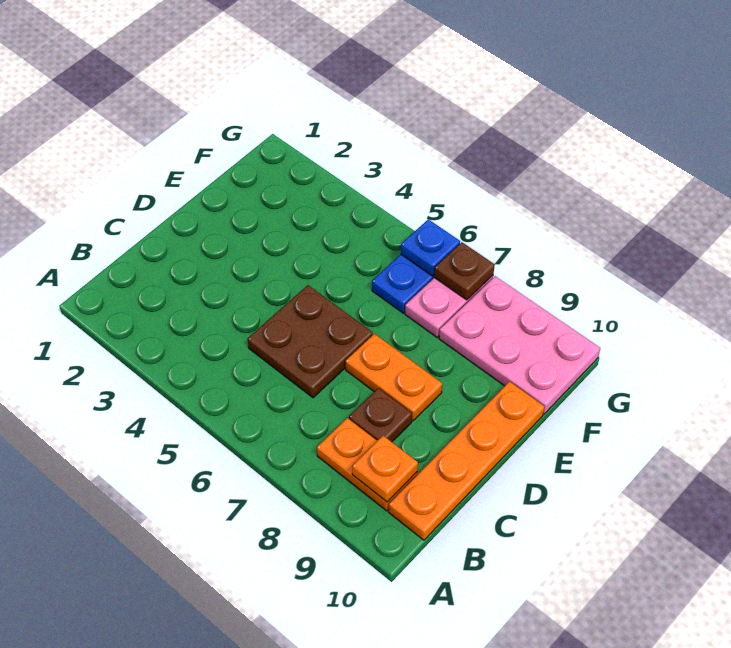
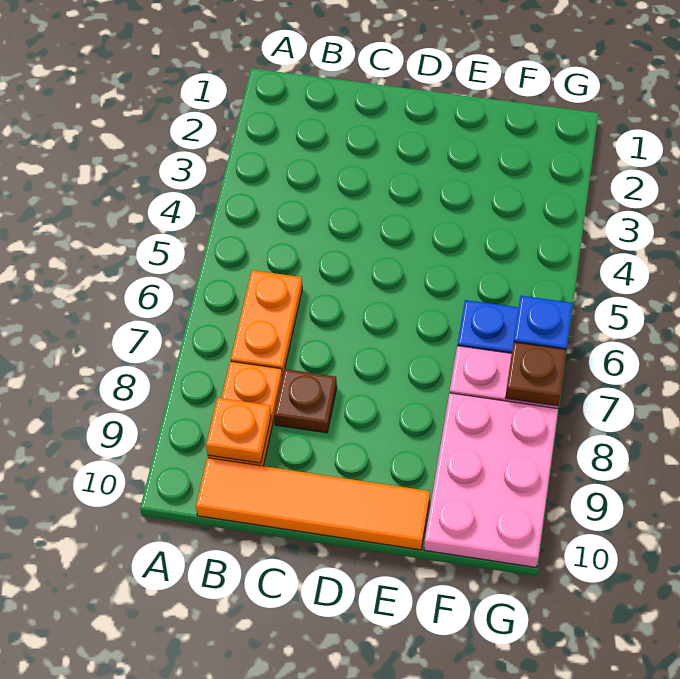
orange 1x4 plate [389,381,545,540] -> orange 1x4 tile [196,458,430,550]
brown 2x2 plate [248,285,373,398] -> none
orange 1x2 plate [345,334,442,421] -> orange 1x2 plate moved to [231,270,302,377]

